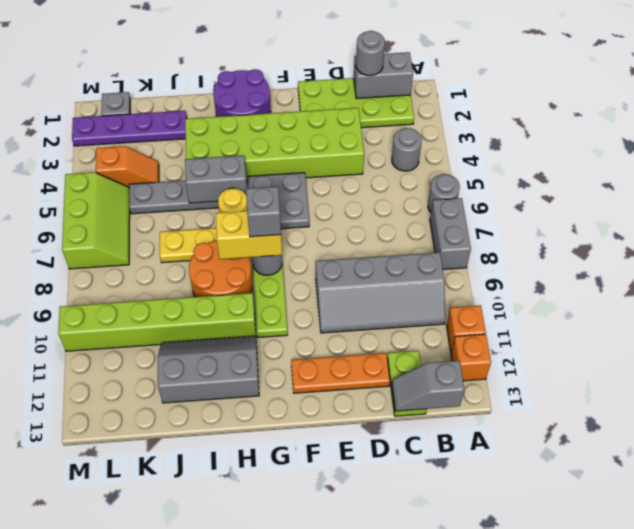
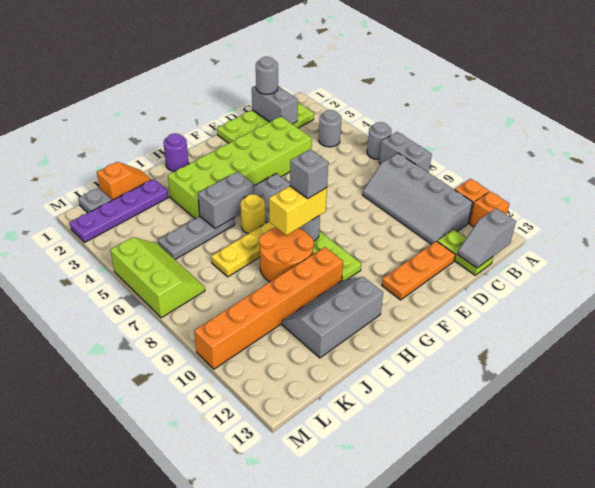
grey 1x2 brick [354,52,413,99] -> grey 1x2 brick turned to [252,86,298,124]
grey 2x4 slope [316,252,445,333] -> grey 2x4 slope turned to [362,153,473,244]
purple 2x2 round brick [213,69,271,117] -> purple 1x1 round brick [163,133,189,171]
lime 1x6 brick [58,293,256,351] -> orange 1x6 brick [194,247,343,369]
orange 1x2 slope [96,146,159,187] -> orange 1x2 slope moved to [97,162,152,200]

